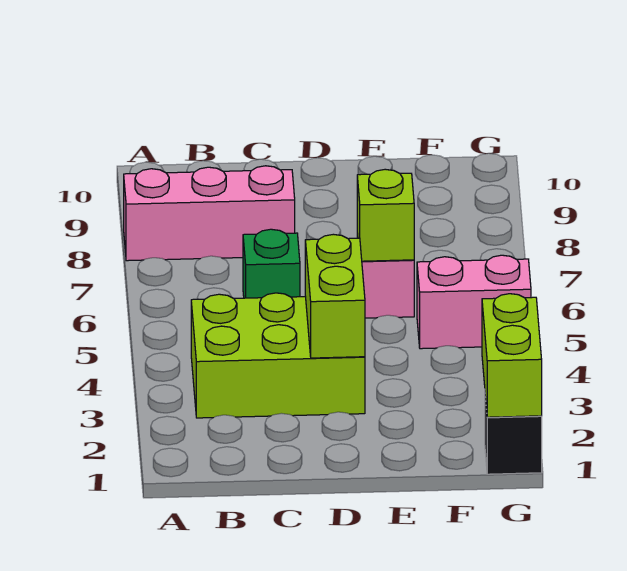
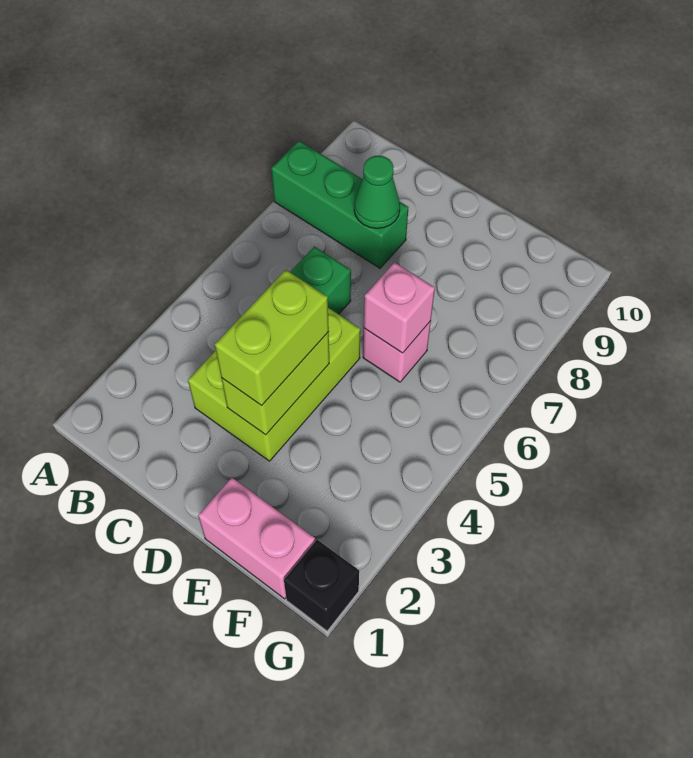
pink 1x3 brick [124,166,295,261] -> green 1x3 brick [271,141,409,268]
lime 2x3 brick [191,293,365,418] -> lime 2x3 brick turned to [188,308,360,461]
none -> green 1x1 cone [354,156,400,228]
lime 1x1 brick [357,169,414,261] -> pink 1x1 brick [364,262,435,353]
pink 1x2 brick [417,255,531,349] -> pink 1x2 brick moved to [198,478,315,599]
lime 1x2 brick [482,294,542,417] -> lime 1x2 brick moved to [215,270,329,406]

